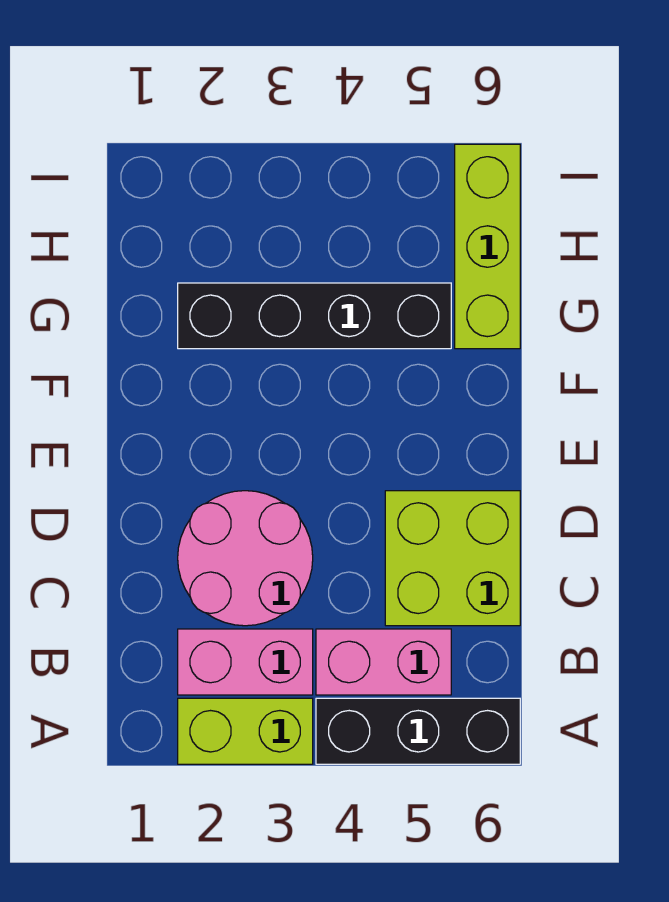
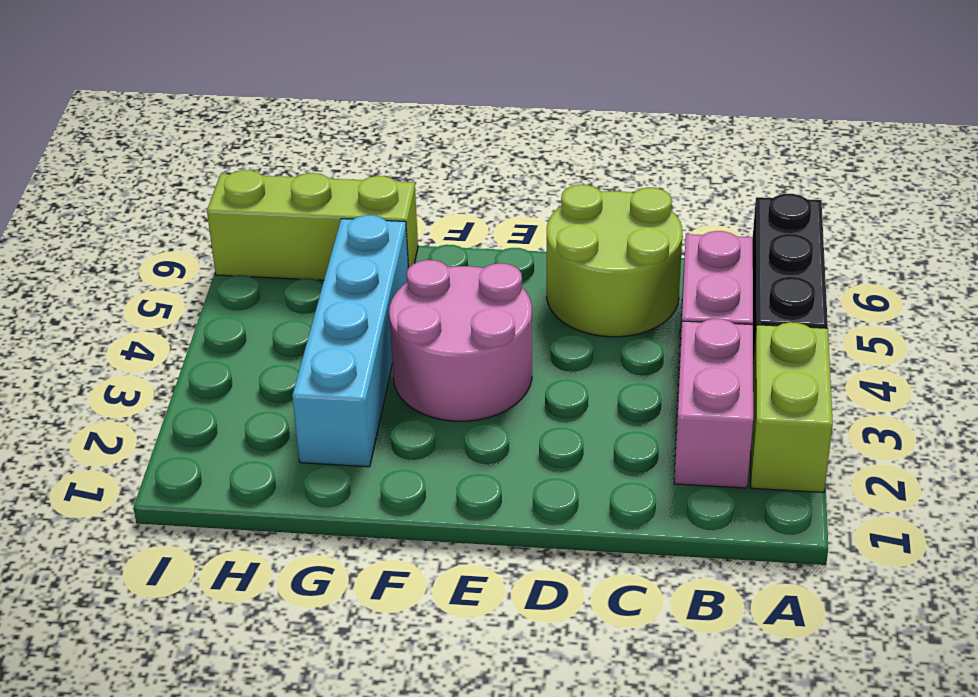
pink 2x2 round brick [178,491,313,626] -> pink 2x2 round brick moved to [389,260,532,421]
lime 2x2 brick [385,491,520,626] -> lime 2x2 round brick [547,185,682,337]
black 1x4 brick [178,283,451,349] -> cyan 1x4 brick [292,215,408,467]

